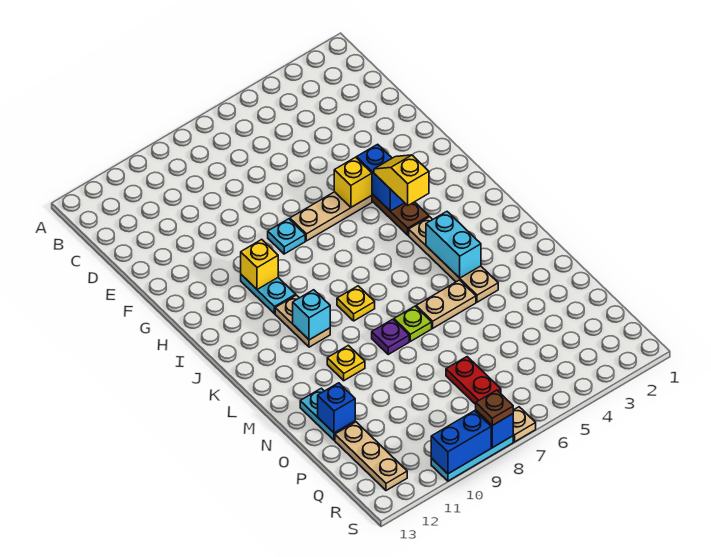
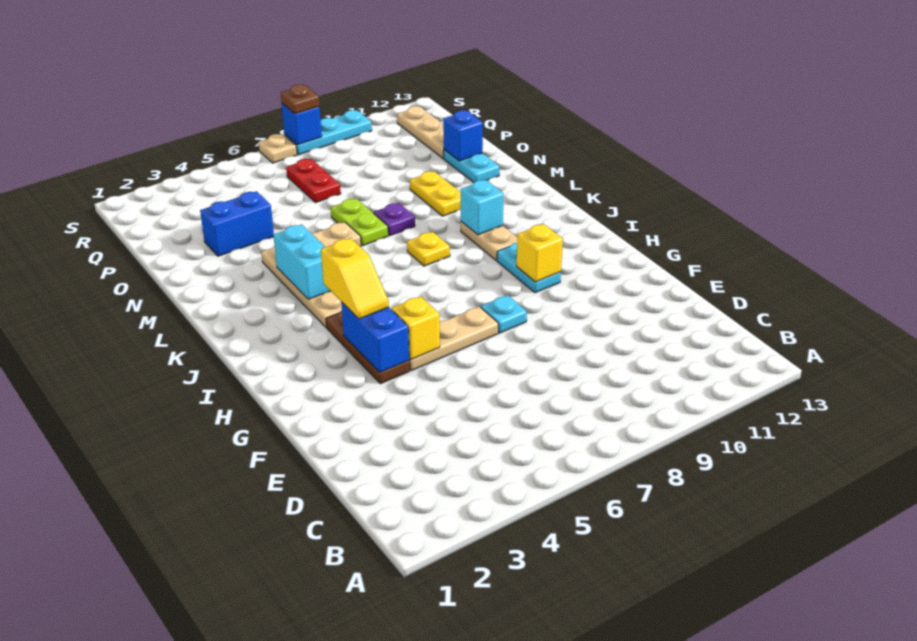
lime 1x1 plate [394,306,432,341] -> lime 1x2 plate [331,198,388,246]
yellow 1x1 plate [327,345,365,381] -> yellow 1x2 plate [410,171,461,216]
blue 1x2 brick [431,411,491,474] -> blue 1x2 brick moved to [200,191,274,256]

